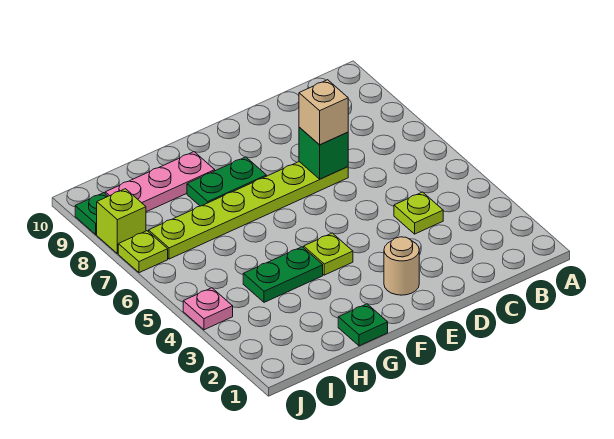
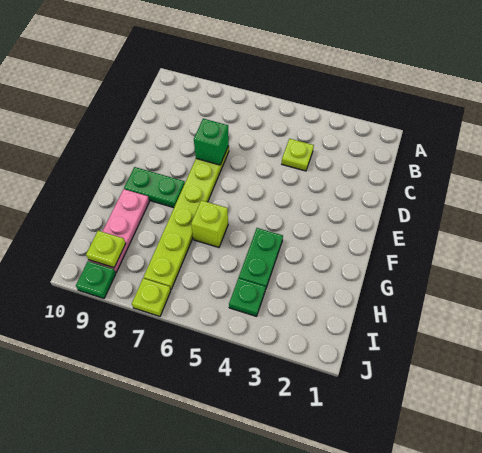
tan 1x1 brick [299,80,348,145] -> none
tan 1x1 round brick [384,237,419,295] -> none
lime 1x1 plate [303,233,353,275] -> lime 1x1 plate moved to [86,231,126,268]
green 1x2 plate [187,157,266,206] -> green 1x2 plate turned to [124,167,185,208]
green 1x1 plate [338,304,388,346] -> green 1x1 plate moved to [229,278,266,316]
pink 1x1 plate [183,288,233,330] -> none
lime 1x1 brick [97,189,146,254] -> lime 1x1 brick moved to [191,200,228,247]

